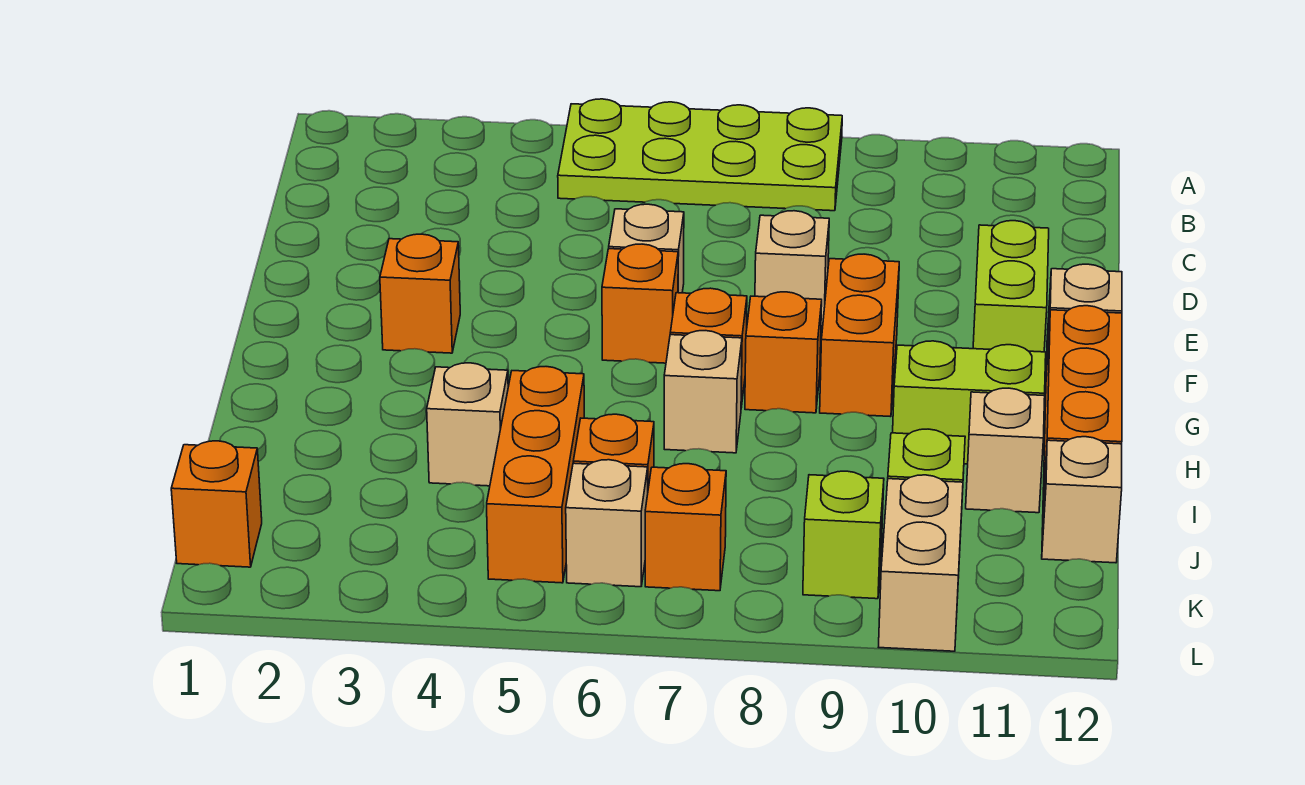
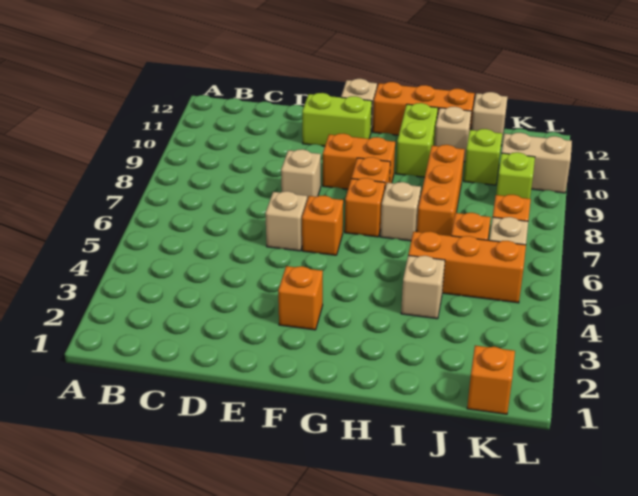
lime 2x4 plate [558,99,842,211] -> none
none -> orange 1x3 brick [417,145,465,236]

